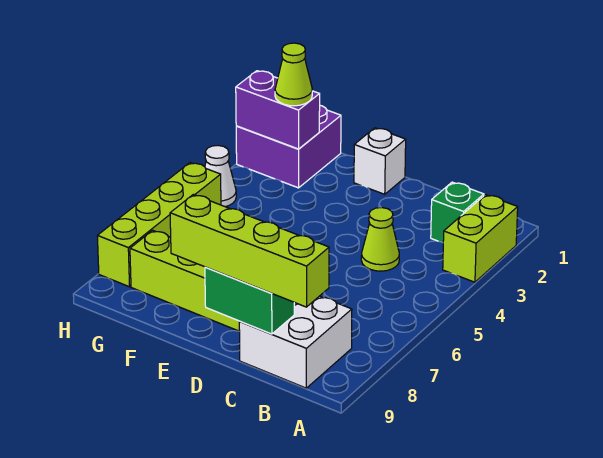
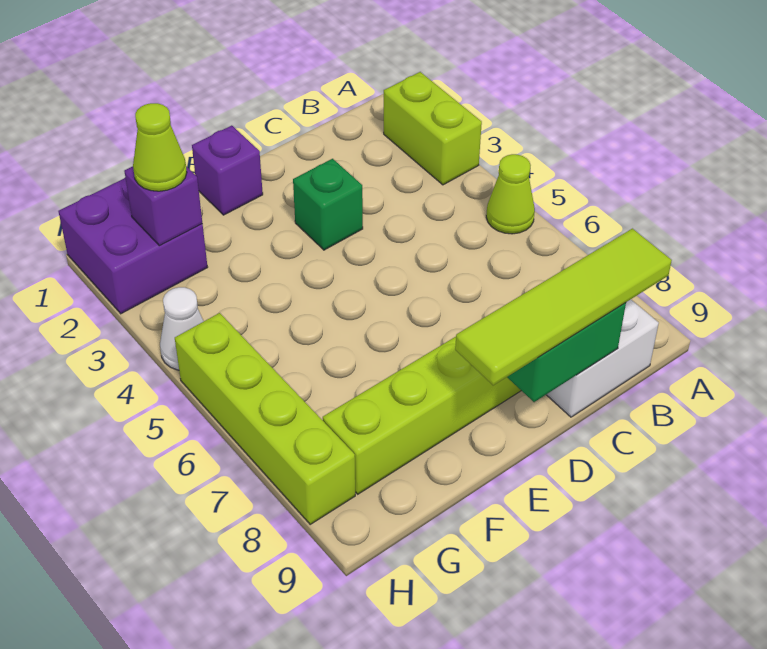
green 1x1 brick [431,182,484,242] -> green 1x1 brick moved to [293,159,363,250]
lime 1x4 brick [170,194,329,307] -> lime 1x4 tile [455,229,672,385]
lime 1x1 cone [361,208,399,271] -> lime 1x1 cone moved to [486,154,535,234]
white 1x1 brick [354,128,406,194] -> purple 1x1 brick [192,126,263,215]
purple 1x2 brick [236,71,320,149] -> purple 1x1 brick [124,166,202,246]

